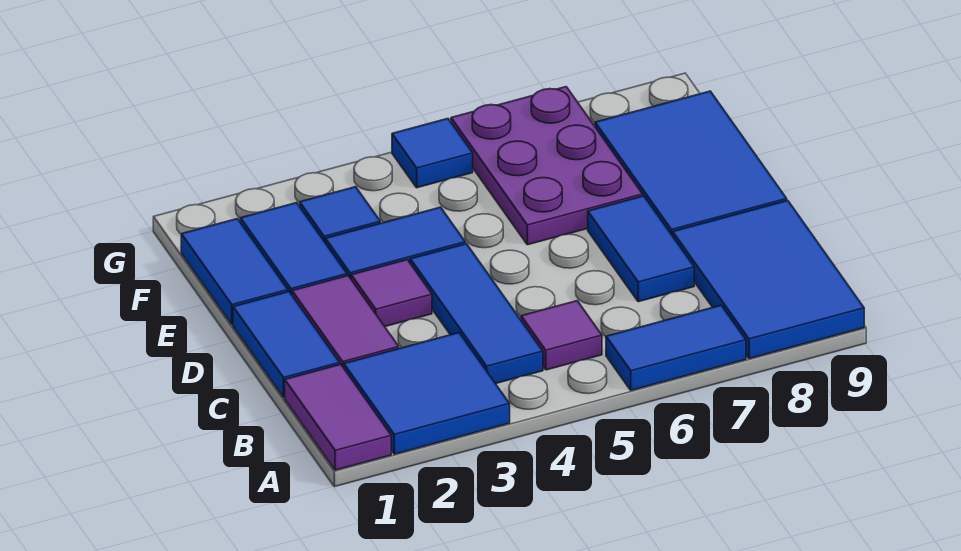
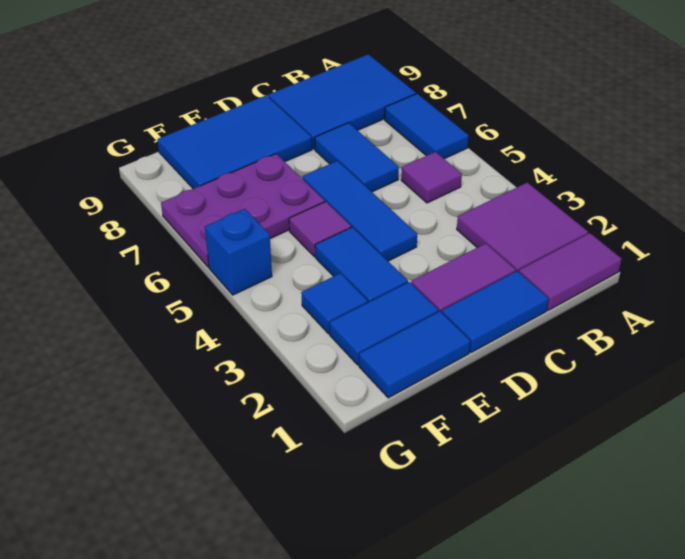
blue 2x2 tile [344,333,510,454] -> purple 2x2 tile [457,183,588,272]
blue 1x3 tile [410,244,543,384] -> blue 1x3 tile turned to [302,161,417,261]
blue 1x2 tile [588,196,694,302] -> blue 1x2 tile turned to [315,123,399,192]
purple 1x1 tile [351,260,432,326] -> purple 1x1 tile moved to [289,202,351,257]
blue 1x1 tile [392,119,473,188] -> blue 1x1 brick [205,209,272,295]

